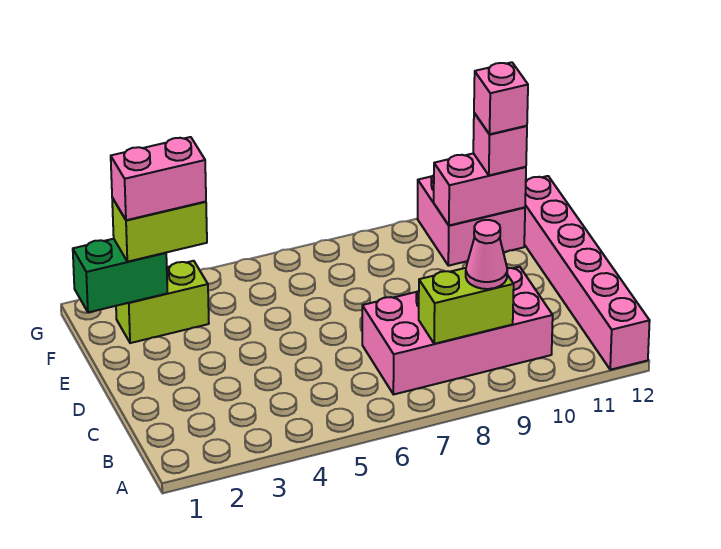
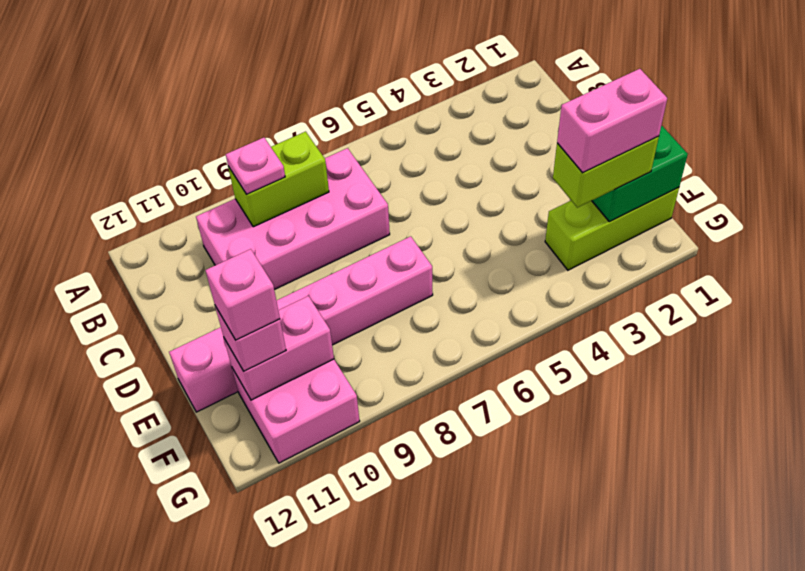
pink 1x6 brick [524,176,650,370] -> pink 1x6 brick turned to [169,236,433,412]
pink 1x1 cone [466,220,507,289] -> pink 1x1 plate [226,138,285,194]
lime 1x2 brick [116,261,209,343] -> lime 1x3 brick [545,188,679,270]

